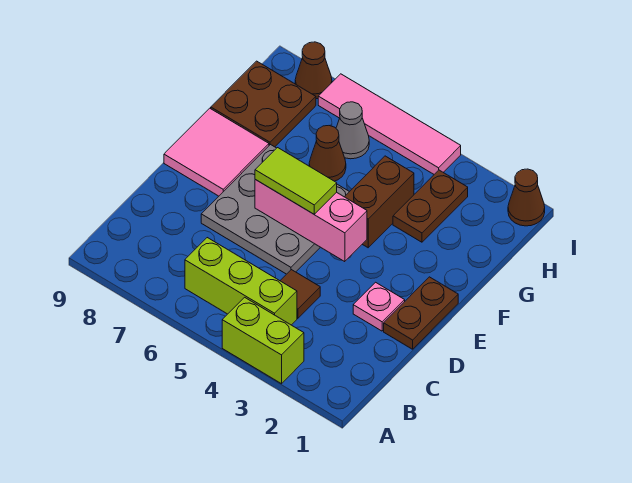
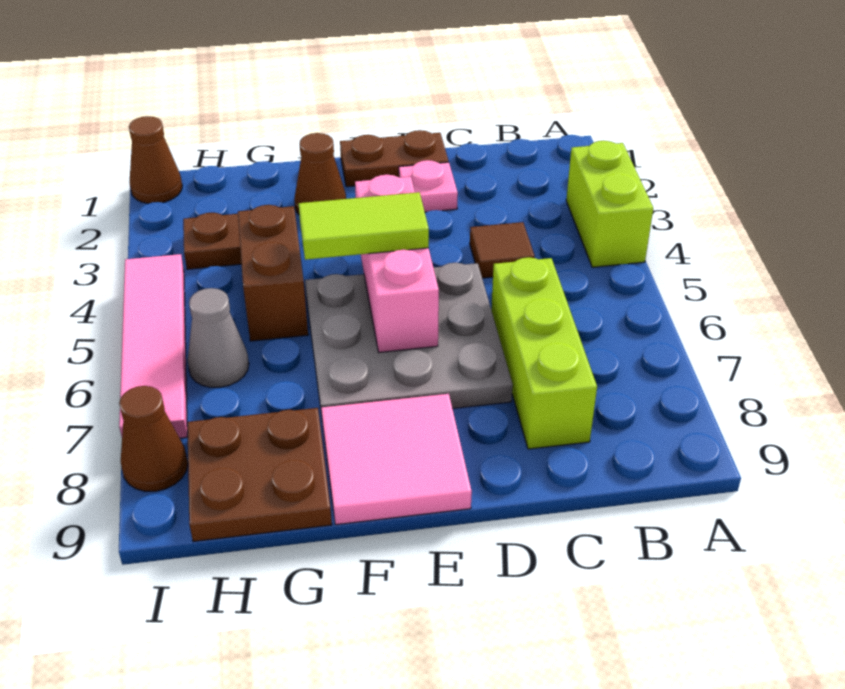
lime 1x3 brick [185,238,297,325] -> lime 1x3 brick moved to [491,257,597,449]
lime 1x2 tile [255,148,337,214] -> lime 1x2 tile turned to [299,192,429,260]
brown 1x2 brick [345,156,414,248] -> brown 1x2 brick turned to [238,205,308,341]
brown 1x1 cone [309,126,346,181] -> brown 1x1 cone moved to [294,133,346,214]

